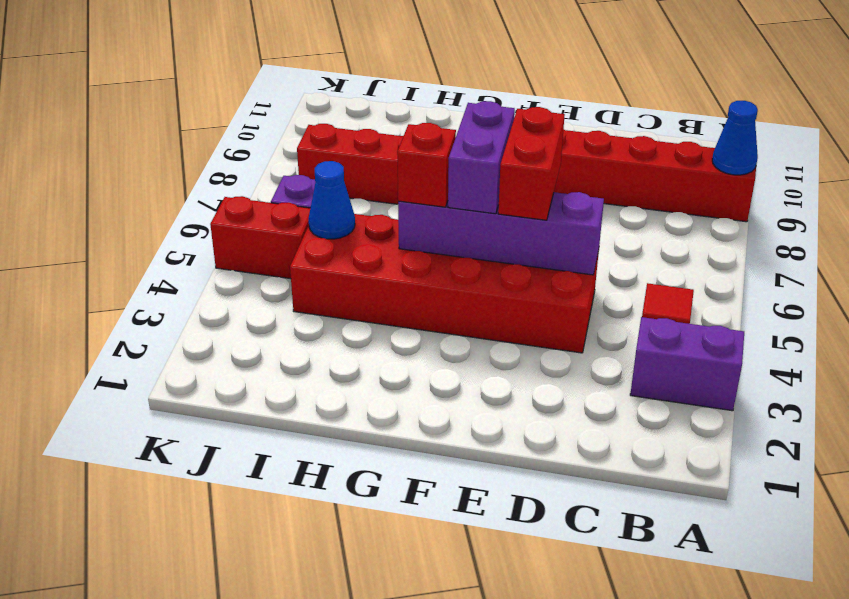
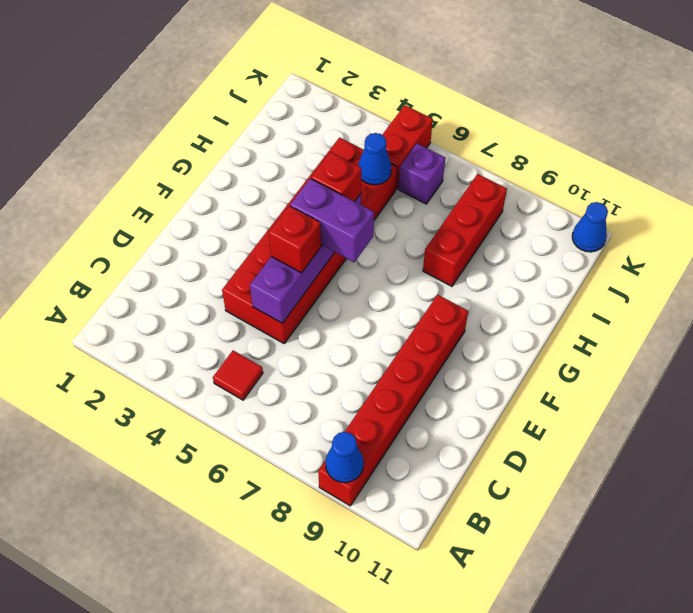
purple 1x2 brick [630,317,744,411] -> none
red 1x2 brick [498,107,565,220] -> red 1x1 brick [269,206,321,273]
none -> blue 1x1 cone [572,202,608,252]

